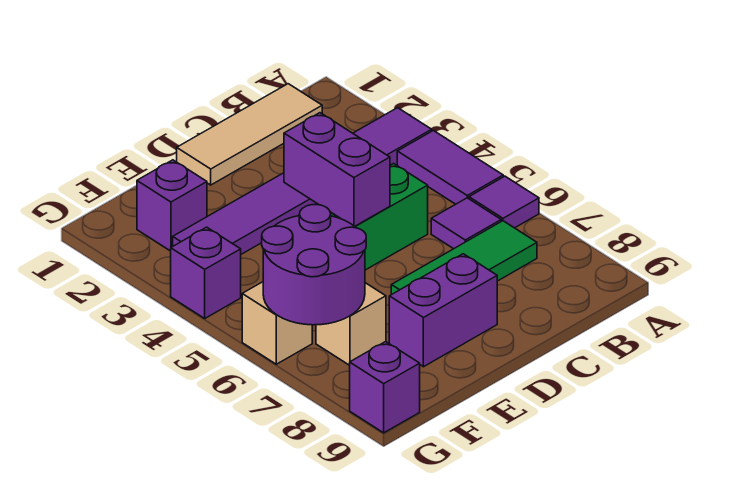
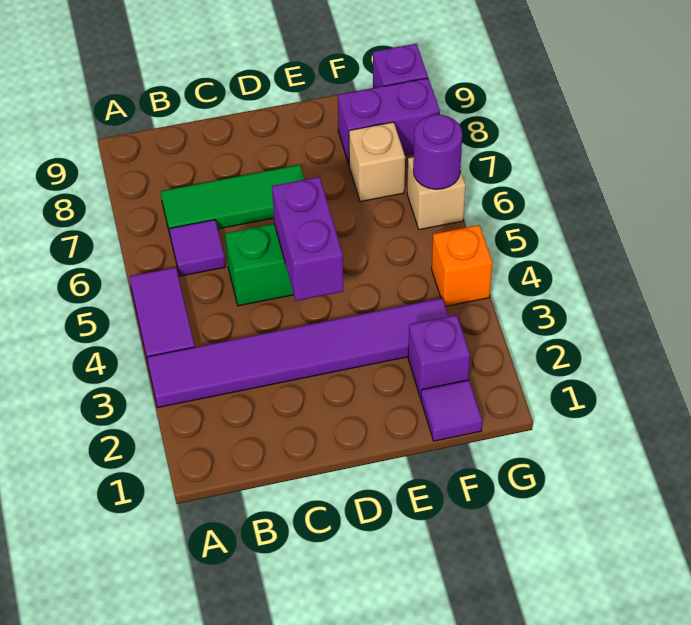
purple 1x1 tile [469,176,539,228] -> purple 1x1 tile moved to [421,380,482,441]
tan 1x3 tile [177,84,322,185] -> none
purple 1x2 brick [389,254,497,367] -> purple 1x2 brick moved to [338,78,440,164]
purple 2x2 round brick [262,205,366,325] -> purple 1x1 round brick [413,114,462,189]
purple 1x1 brick [171,227,241,318] -> orange 1x1 brick [432,225,492,307]

